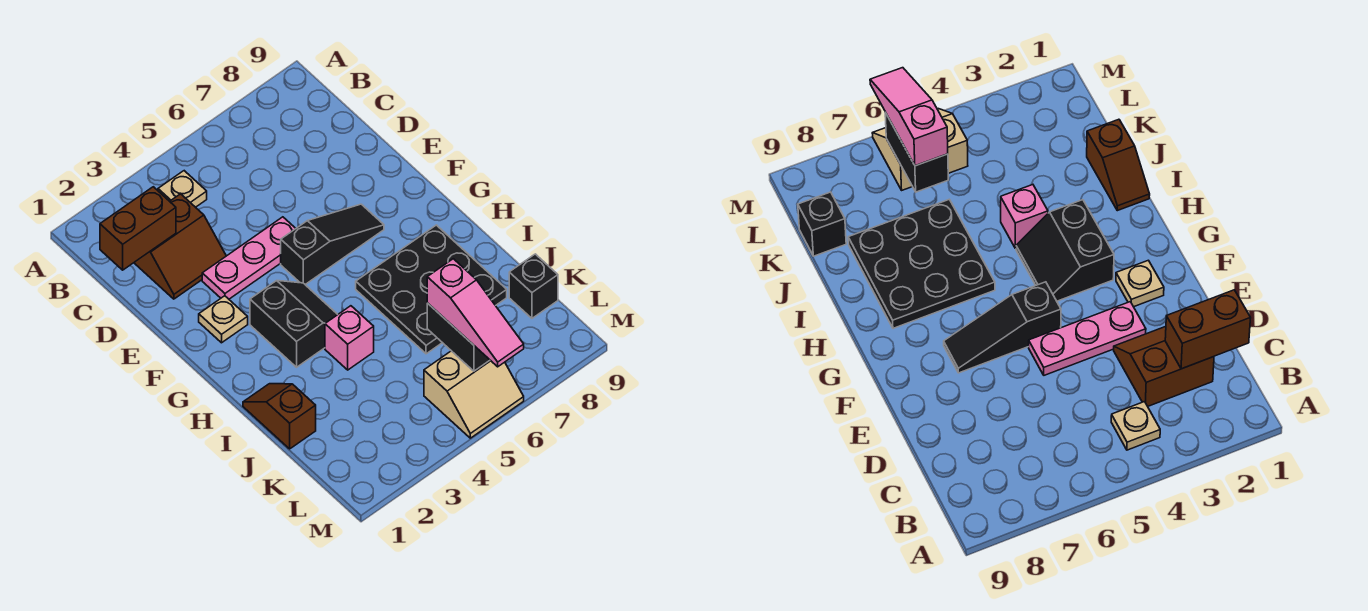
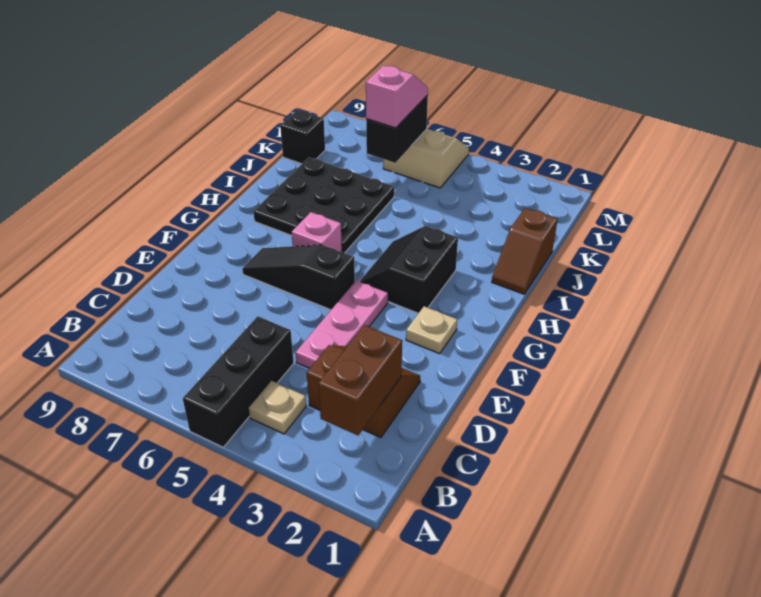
none -> black 1x3 brick [183,316,294,447]
brown 1x2 brick [100,187,176,270] -> brown 1x2 brick turned to [318,325,402,435]
pink 1x3 plate [202,217,296,299] -> pink 1x3 plate turned to [296,280,388,369]
pink 1x1 brick [325,306,374,370] -> pink 1x1 brick moved to [292,212,342,252]
pink 1x3 slope [427,259,524,367] -> pink 1x2 slope [366,66,428,128]

